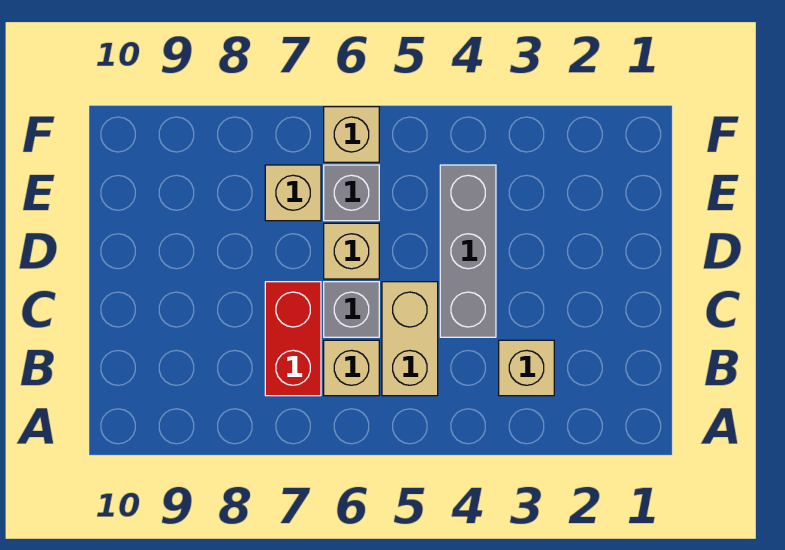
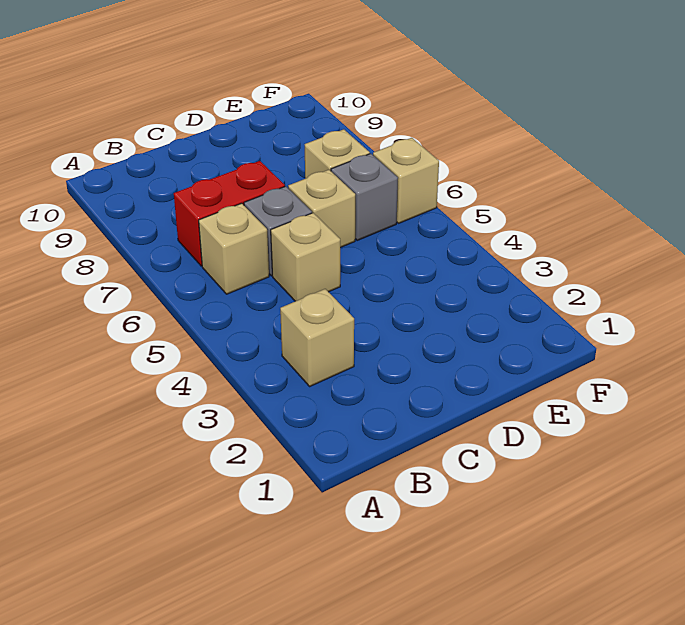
tan 1x2 brick [382,282,438,396] -> tan 1x1 brick [271,213,340,301]
grey 1x3 brick [440,165,496,337] -> none

